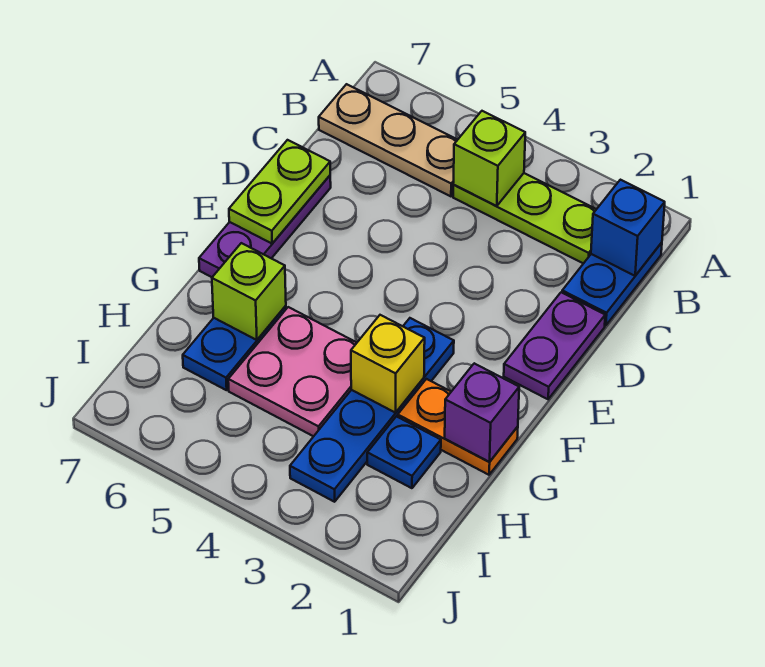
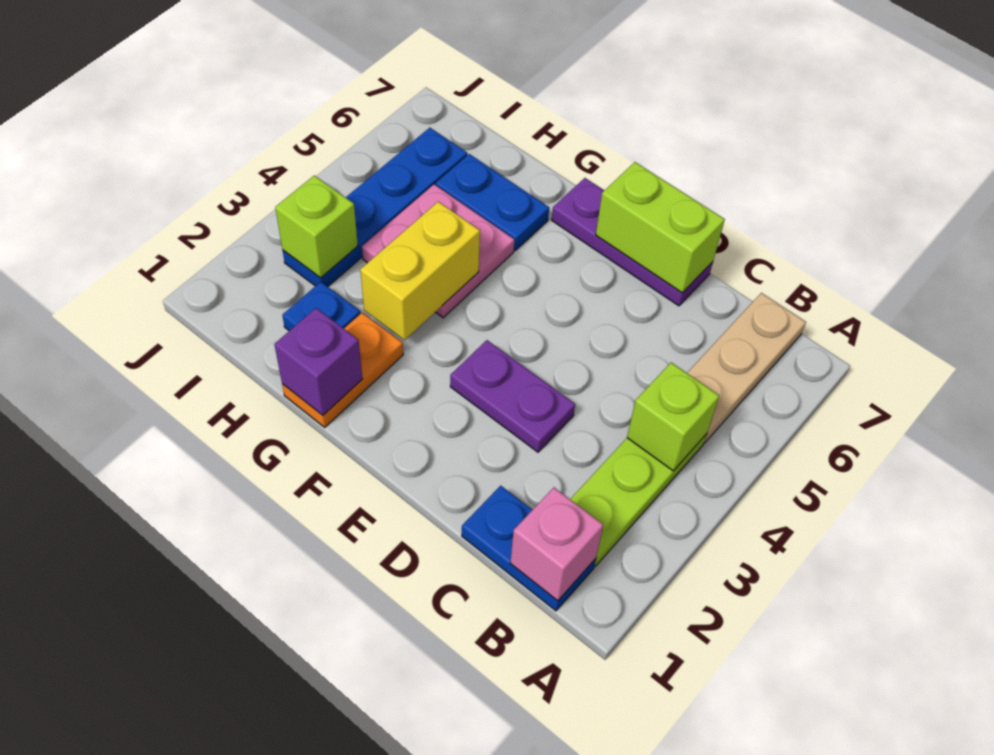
blue 1x1 brick [591,180,665,276] -> pink 1x1 brick [510,488,603,601]
purple 1x2 plate [504,292,605,399] -> purple 1x2 plate moved to [450,340,575,452]
lime 1x2 plate [229,140,330,244] -> lime 1x2 brick [596,162,725,293]
blue 1x4 plate [290,318,454,502] -> blue 1x4 plate turned to [283,128,467,287]
yellow 1x1 brick [351,315,425,413] -> yellow 1x2 brick [360,202,480,340]
lime 1x1 brick [212,243,286,340] -> lime 1x1 brick moved to [275,175,358,278]

